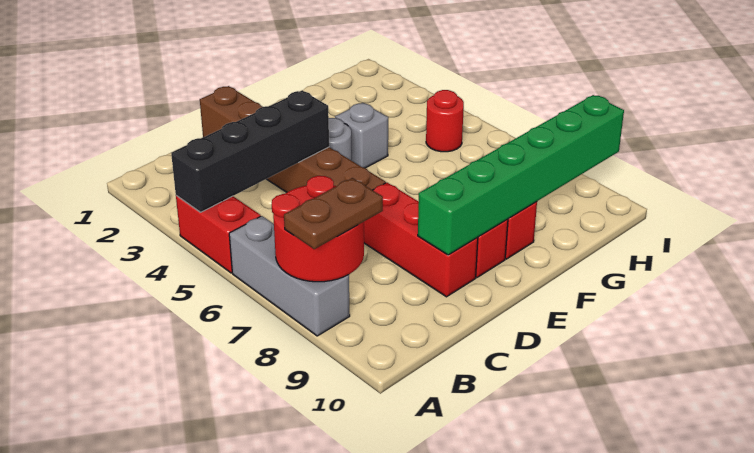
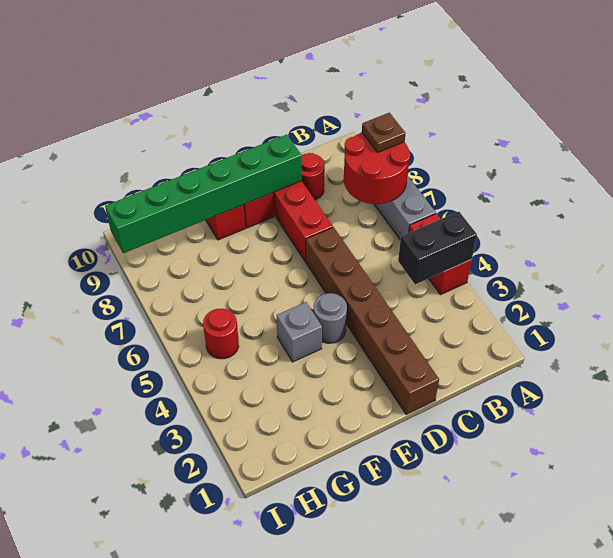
black 1x4 brick [171,91,329,212] -> black 1x2 brick [398,211,477,284]
brown 1x2 plate [284,178,383,249] -> brown 1x1 plate [362,113,406,152]
none -> red 1x1 round brick [302,153,325,200]

